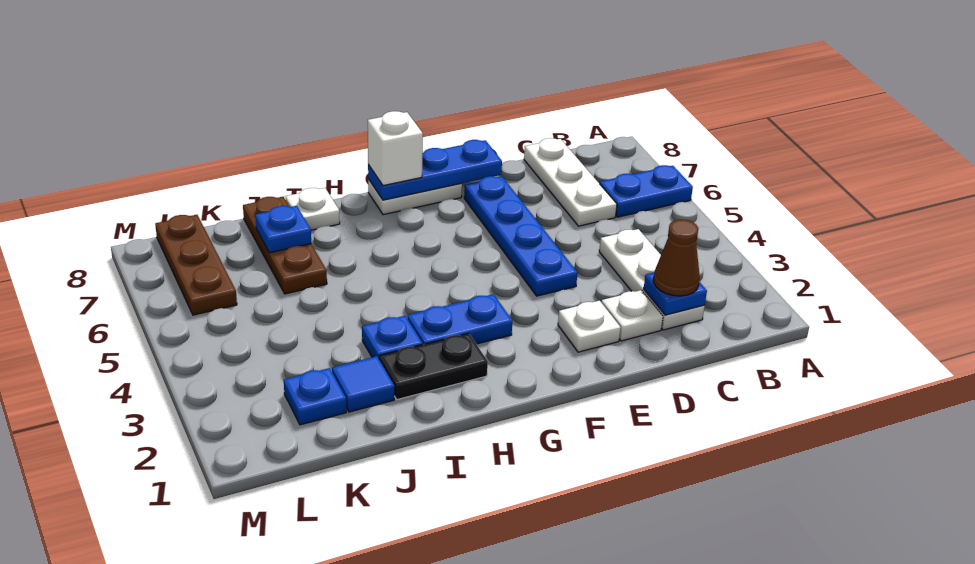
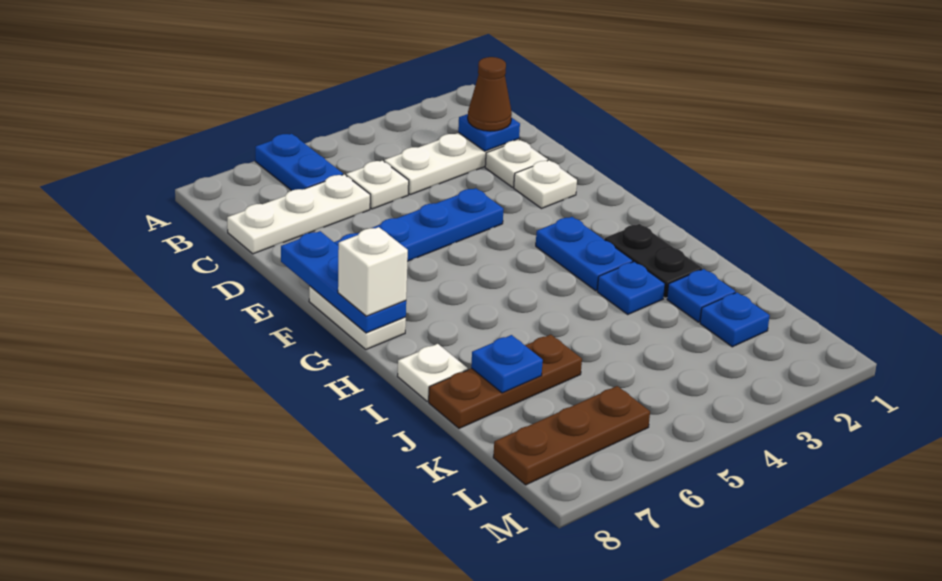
none -> white 1x1 plate [346,161,409,209]
blue 1x1 tile [332,356,394,412] -> blue 1x1 plate [667,269,735,322]

